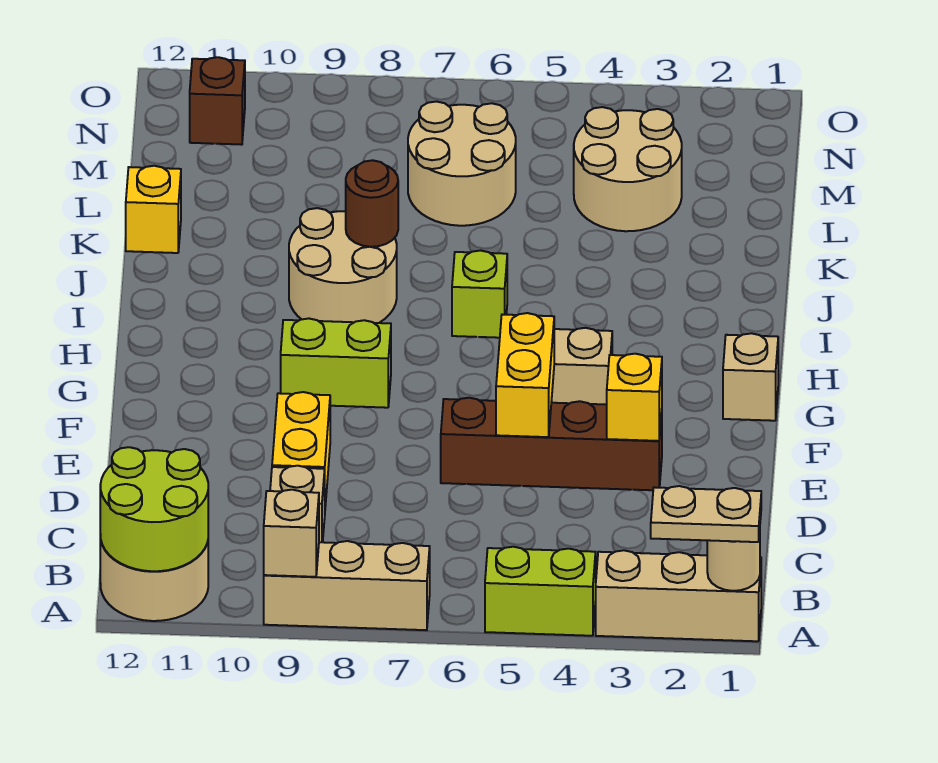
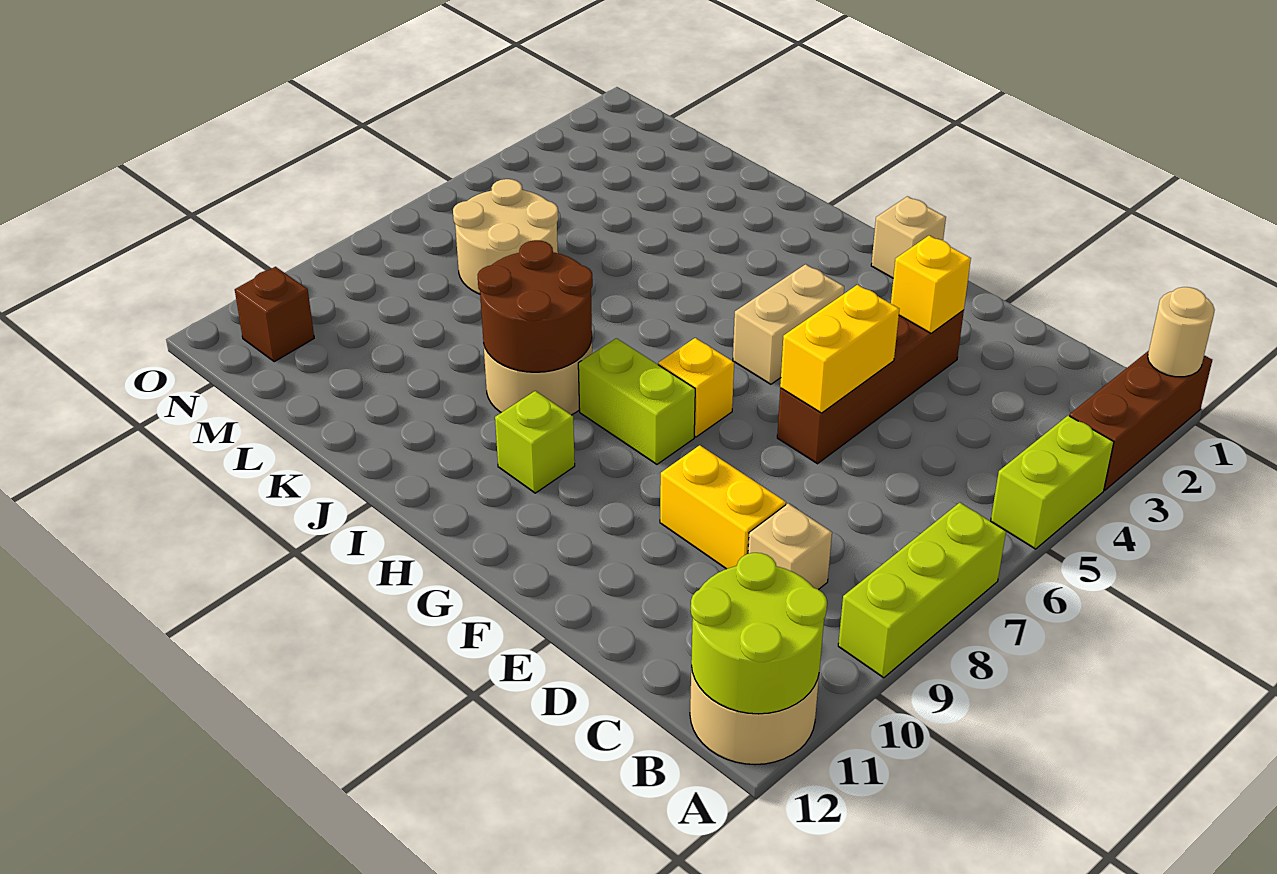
tan 1x3 brick [596,550,761,641] -> brown 1x3 brick [1069,351,1212,490]
tan 1x2 plate [651,486,761,542] -> none
tan 1x3 brick [264,541,430,630] -> lime 1x3 brick [838,503,1006,678]
tan 1x1 brick [264,490,319,577] -> none
yellow 1x2 brick [496,313,554,437] -> yellow 1x2 brick turned to [780,285,899,413]
lime 1x2 brick [281,319,391,408] -> lime 1x2 brick turned to [578,338,695,464]
lime 1x1 brick [452,251,507,338] -> lime 1x1 brick moved to [495,391,575,493]
brown 1x1 round brick [346,160,398,247] -> brown 2x2 round brick [478,240,593,372]
yellow 1x1 brick [126,166,181,253] -> yellow 1x1 brick moved to [658,338,734,437]
tan 2x2 round brick [574,107,682,231] -> none

